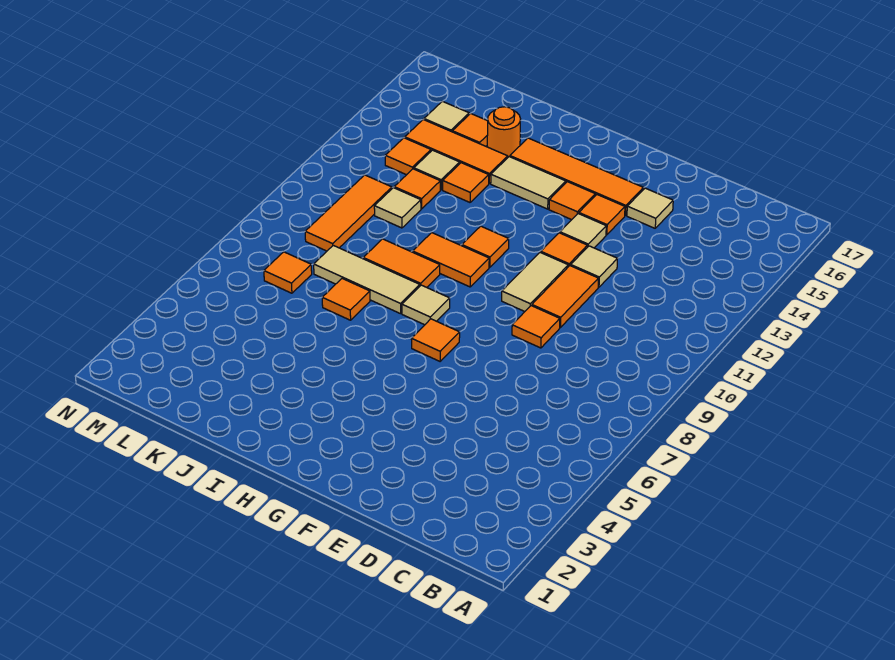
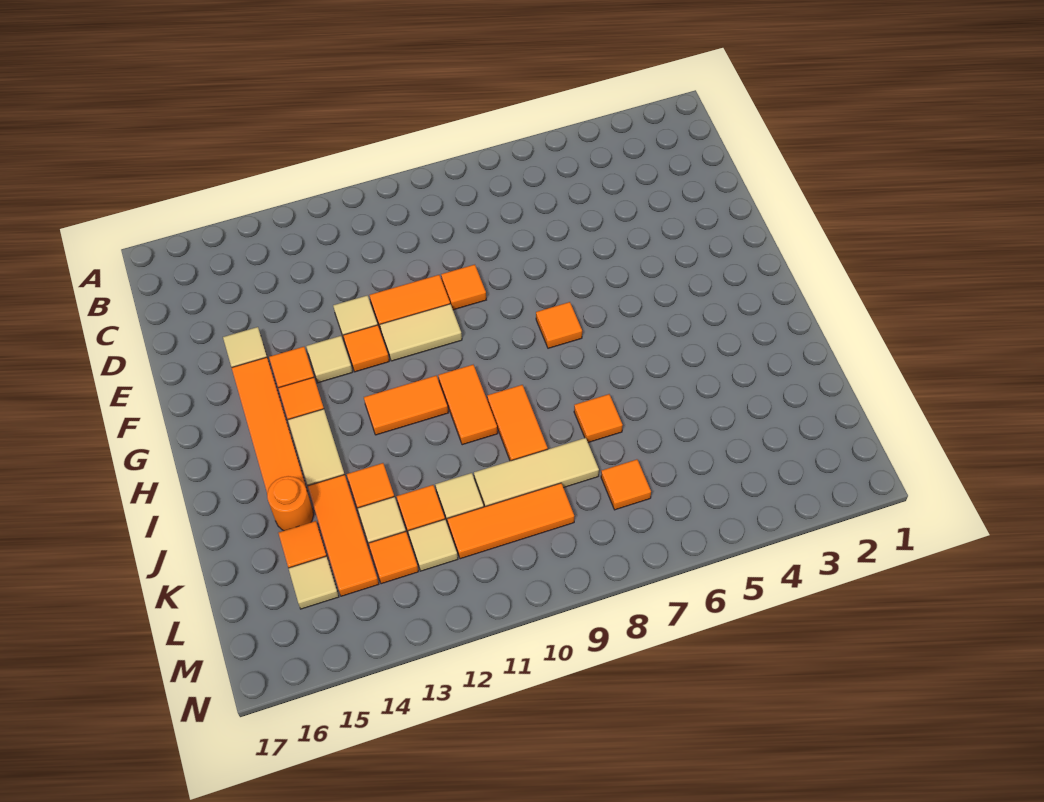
tan 1x1 tile [402,285,450,325] -> tan 1x1 tile moved to [408,519,458,571]
orange 1x1 tile [462,226,509,267] -> orange 1x2 tile [364,376,448,435]
tan 1x3 tile [314,245,420,314] -> tan 1x3 tile turned to [474,438,599,507]

